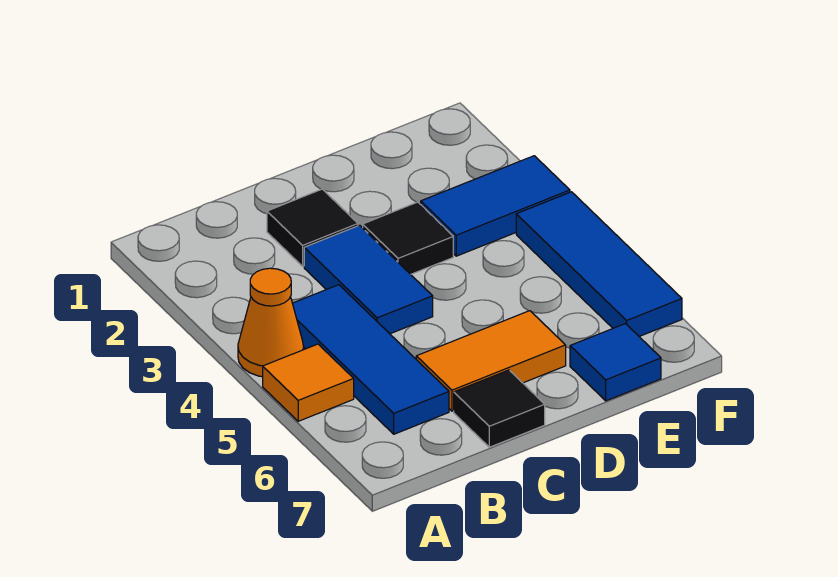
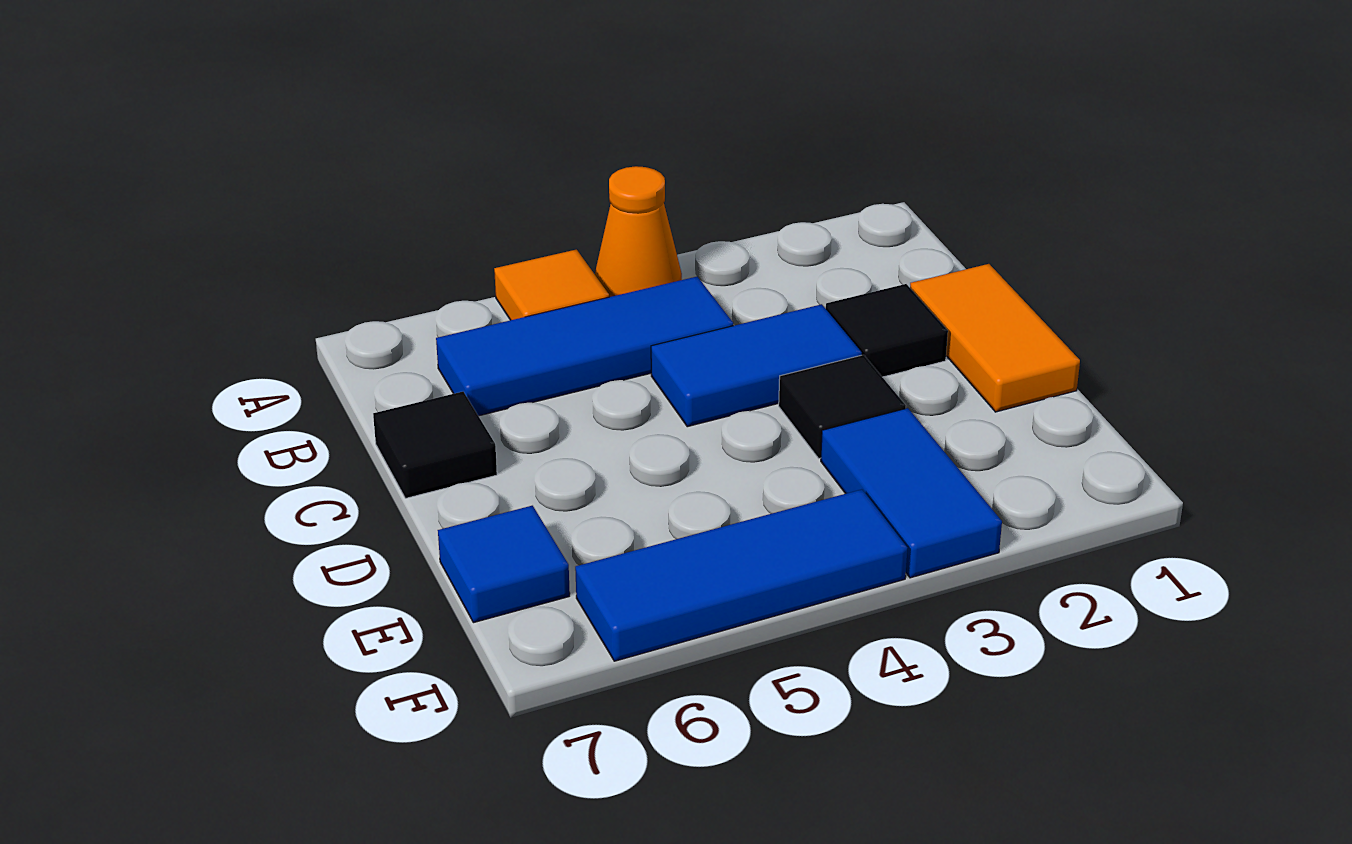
orange 1x2 tile [416,311,566,411] -> orange 1x2 tile moved to [910,264,1080,412]

